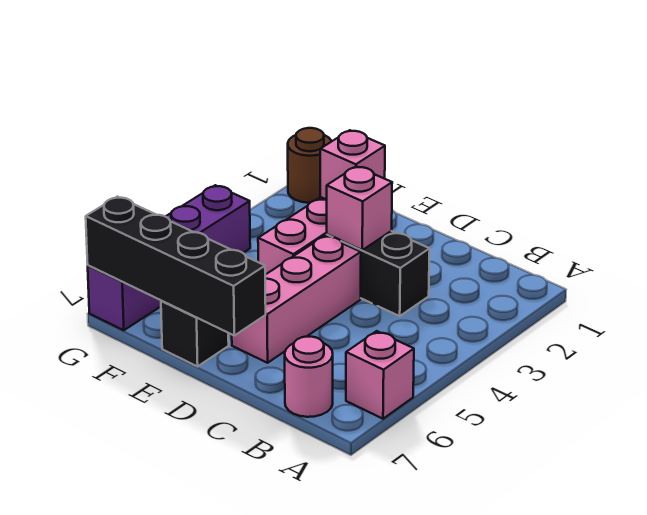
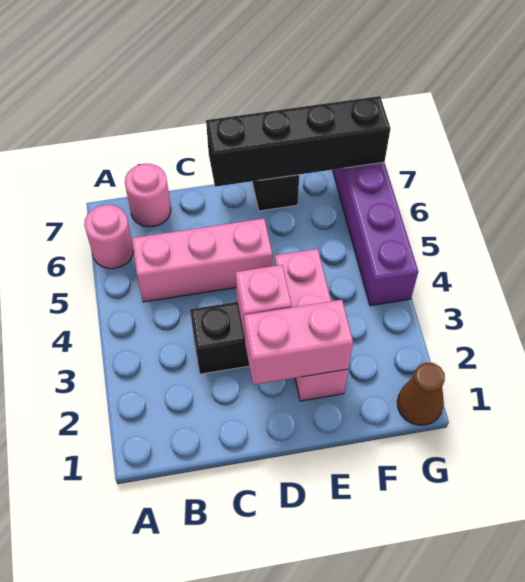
pink 1x1 brick [346,331,414,419] -> pink 1x1 round brick [84,205,134,269]
pink 1x3 brick [232,236,361,363] -> pink 1x3 brick turned to [132,219,272,302]
pink 1x1 brick [320,130,385,200] -> pink 1x2 brick [244,300,353,385]
brown 1x1 round brick [288,128,332,203] -> brown 1x1 cone [397,363,445,425]

